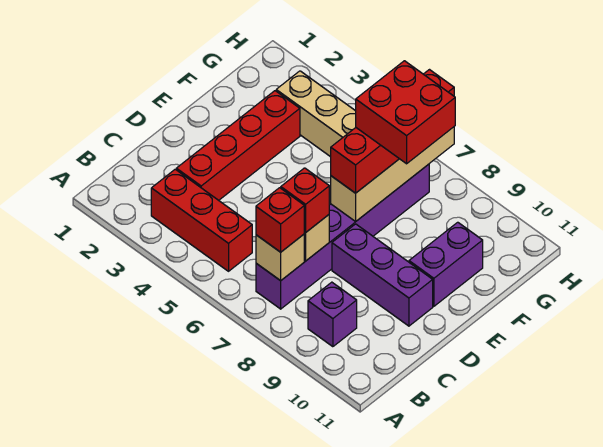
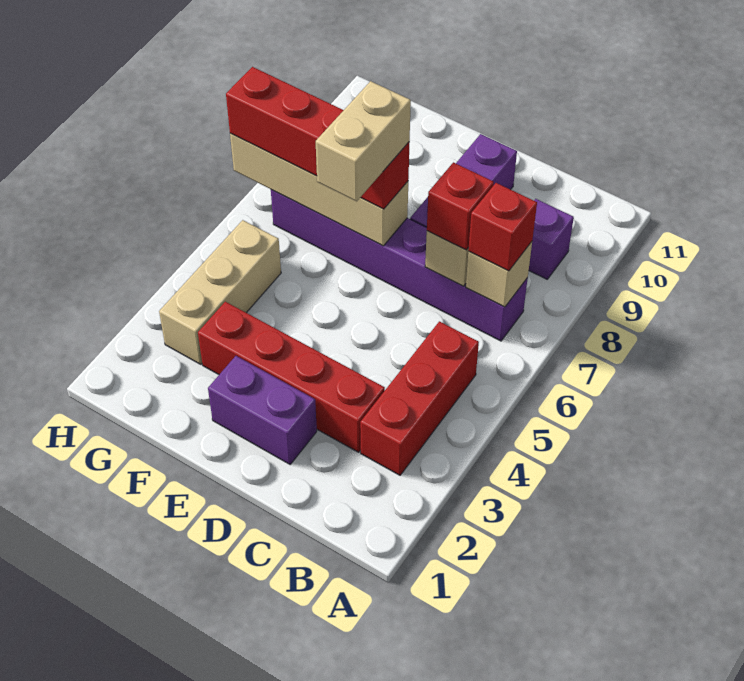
none -> tan 1x2 brick [316,81,411,201]
purple 1x2 brick [409,222,483,306] -> purple 1x2 brick moved to [208,356,317,464]
red 2x2 brick [356,61,455,164] -> none

